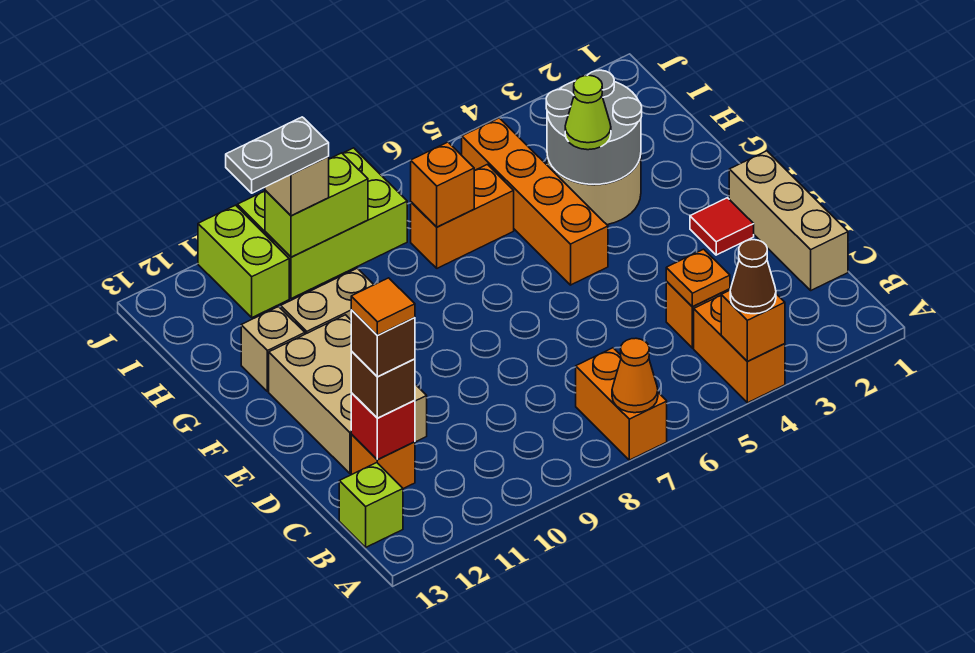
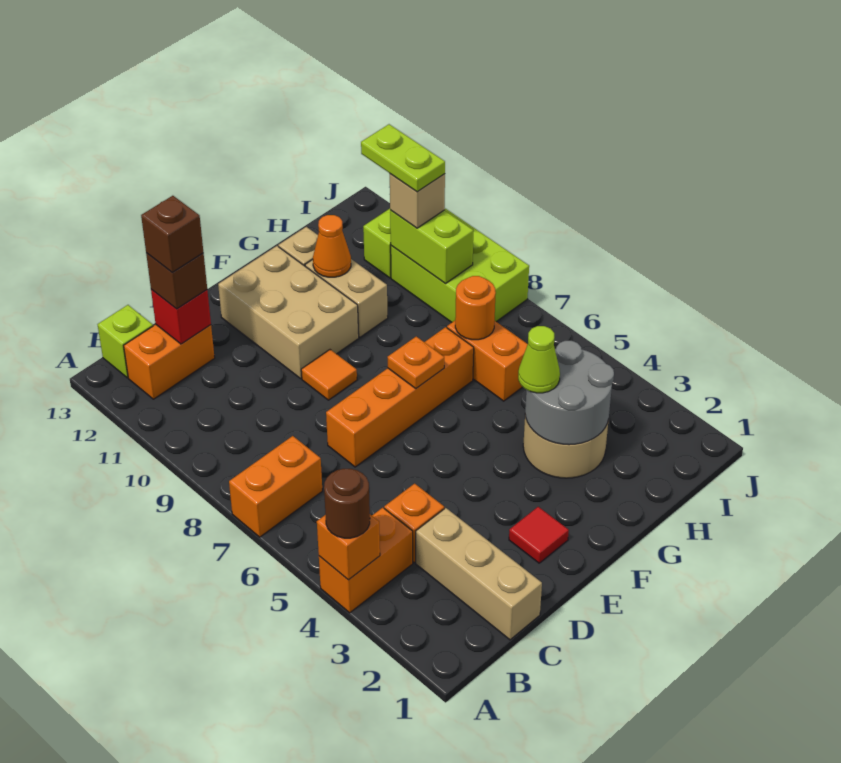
brown 1x1 cone [730,240,776,314] -> brown 1x1 round brick [324,469,370,538]
orange 1x1 cone [612,338,658,413] -> orange 1x1 cone moved to [313,215,351,277]
tan 1x3 brick [729,151,848,290] -> tan 1x3 brick turned to [416,508,542,640]
orange 1x1 plate [666,249,730,307] -> orange 1x1 plate moved to [388,337,444,388]
orange 1x1 brick [351,434,415,489] -> orange 1x2 brick [124,325,215,399]
orange 1x1 tile [351,278,415,335] -> orange 1x1 tile moved to [301,350,357,400]
tan 2x3 brick [269,315,427,474] -> tan 2x3 brick turned to [218,246,359,378]
orange 1x4 brick [462,118,608,285] -> orange 1x4 brick moved to [326,327,474,467]
orange 1x1 brick [411,142,474,227] -> orange 1x1 round brick [455,276,496,340]
grey 1x2 plate [226,117,329,193] -> lime 1x2 plate [361,124,445,192]

